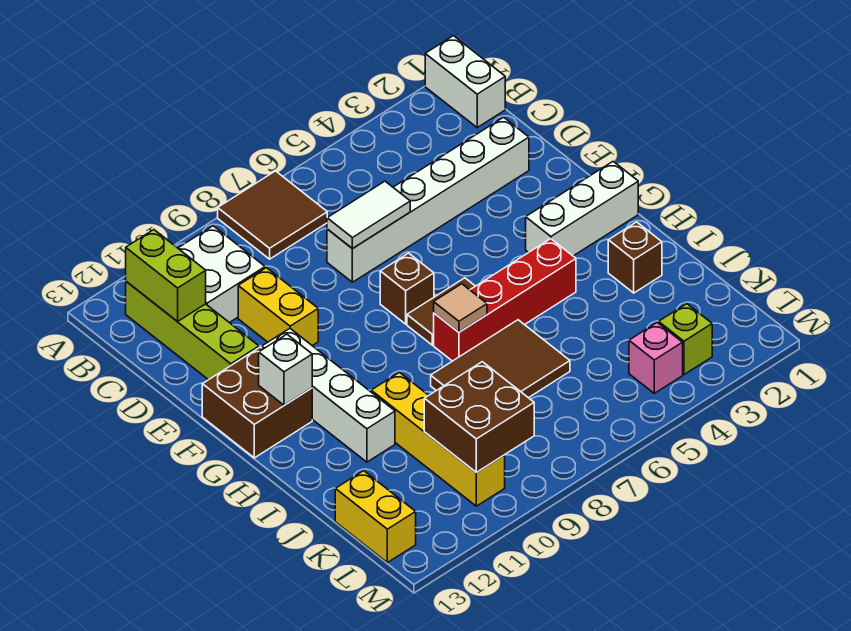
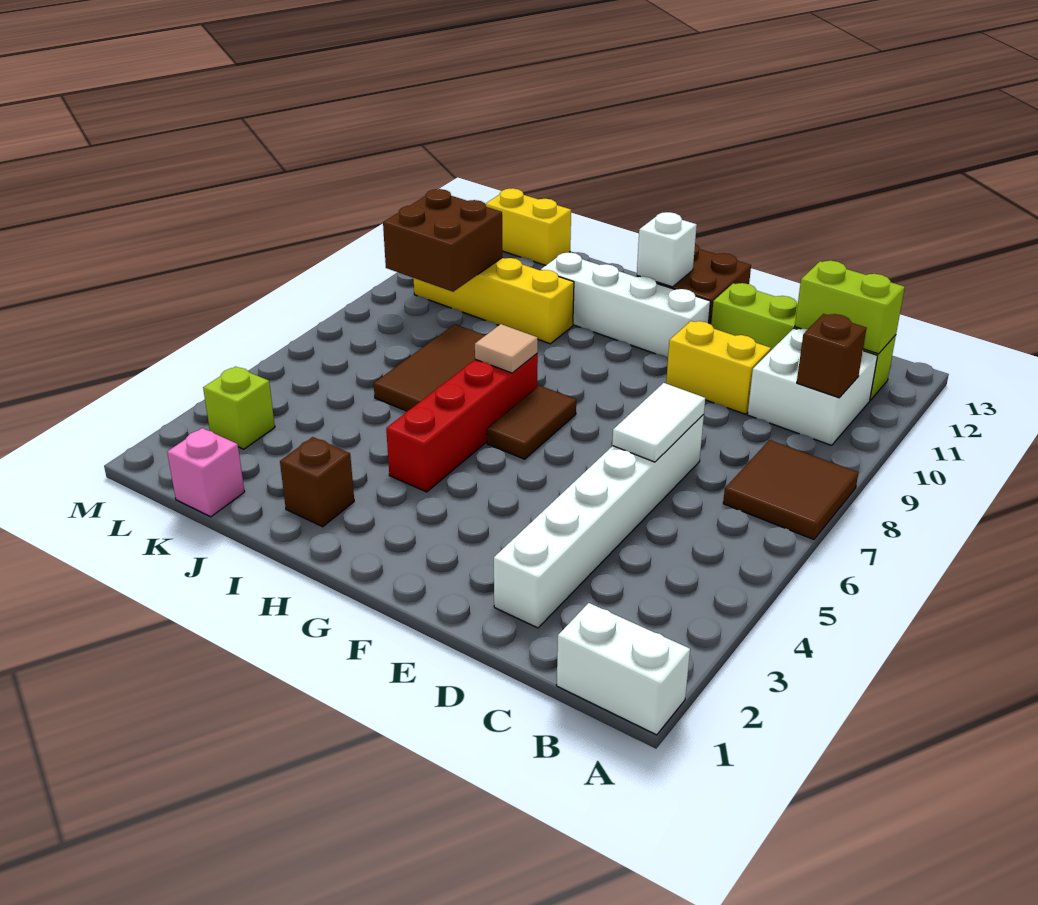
brown 1x1 brick [380,253,434,324] -> brown 1x1 brick moved to [797,314,867,398]
white 1x3 brick [526,162,638,256] -> none
pink 1x1 brick [629,323,683,393] -> pink 1x1 brick moved to [167,428,245,517]

